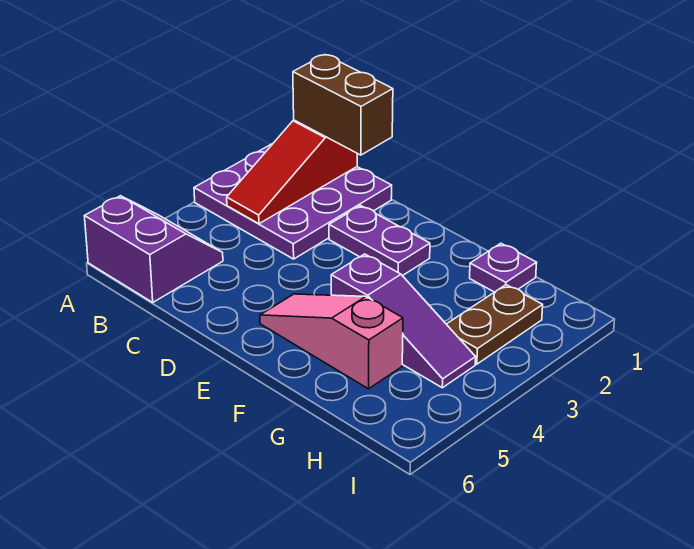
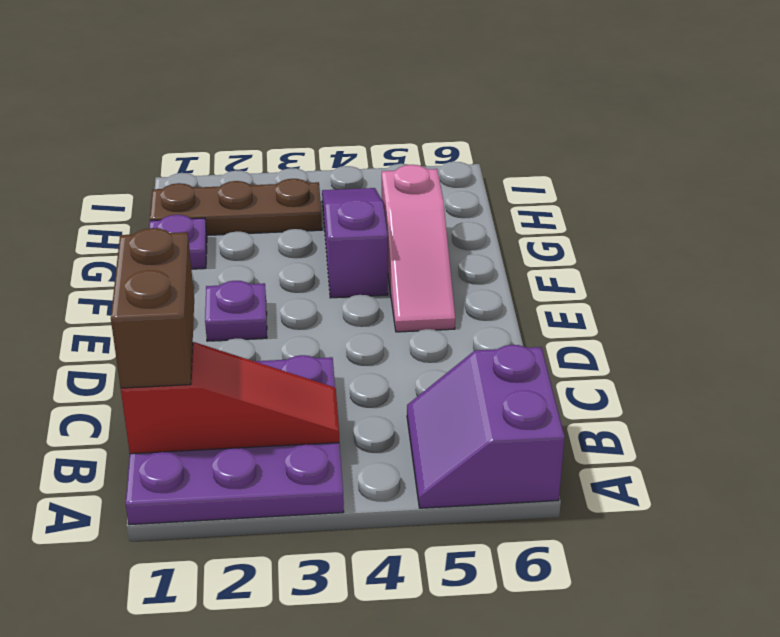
purple 1x2 plate [329,206,430,276] -> purple 1x1 plate [205,281,267,341]
brown 1x2 plate [447,285,543,364] -> brown 1x3 plate [150,179,322,235]

